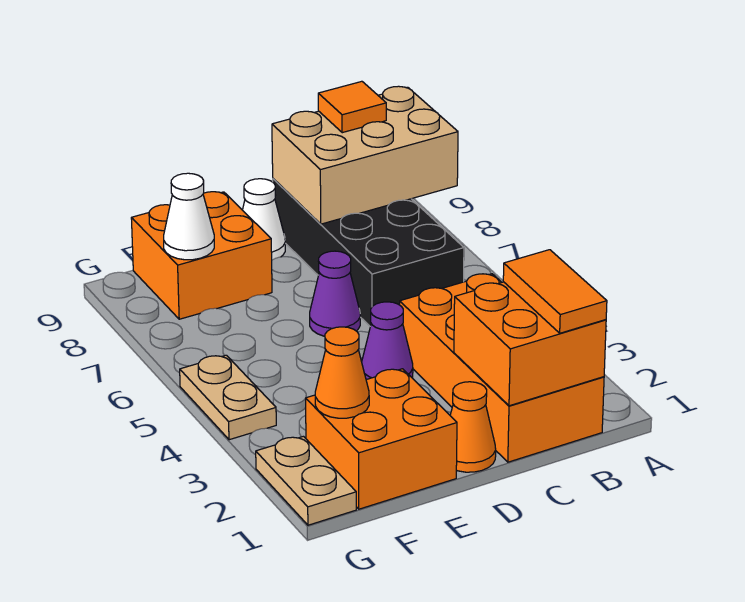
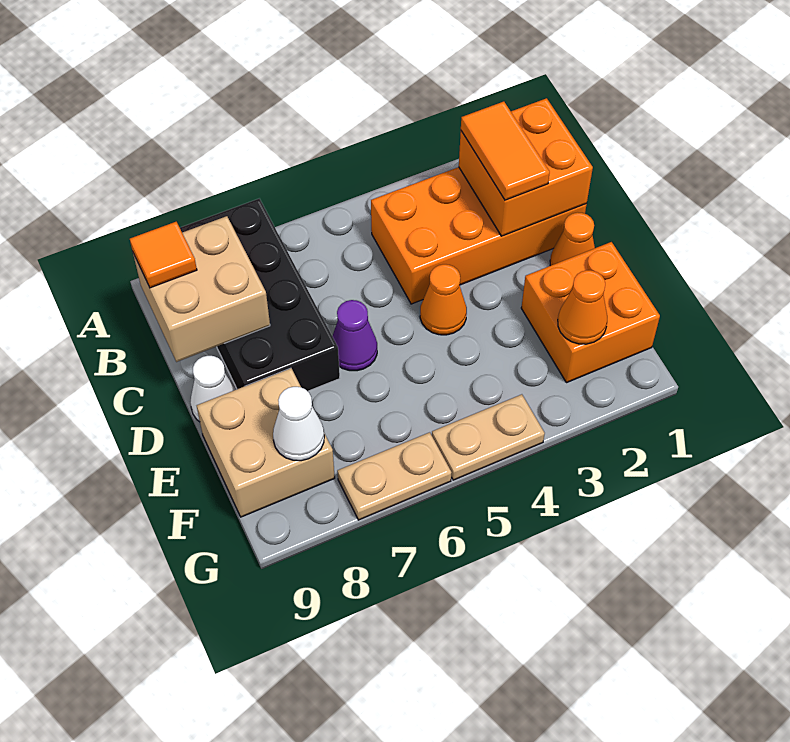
tan 2x3 brick [272,86,458,224] -> tan 2x2 brick [133,216,270,362]
orange 1x2 tile [503,250,607,333] -> orange 1x2 tile turned to [461,102,550,200]
black 2x4 brick [273,179,464,326] -> black 2x4 brick turned to [180,199,340,391]
purple 1x1 cone [362,302,413,380] -> orange 1x1 cone [420,264,467,335]
orange 2x2 brick [131,192,272,319] -> tan 2x2 brick [197,368,335,517]
tan 1x2 plate [256,436,356,525] -> tan 1x2 plate moved to [337,432,452,520]

